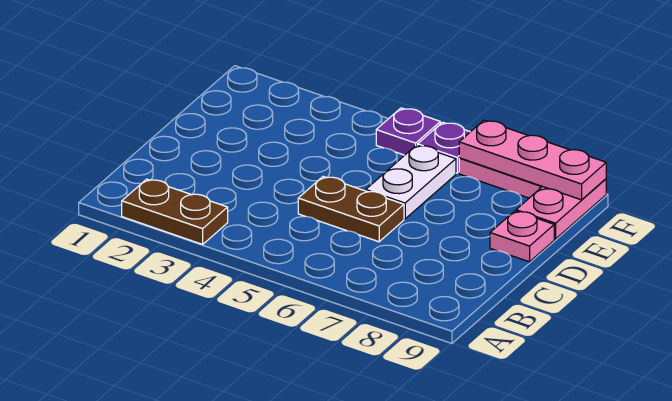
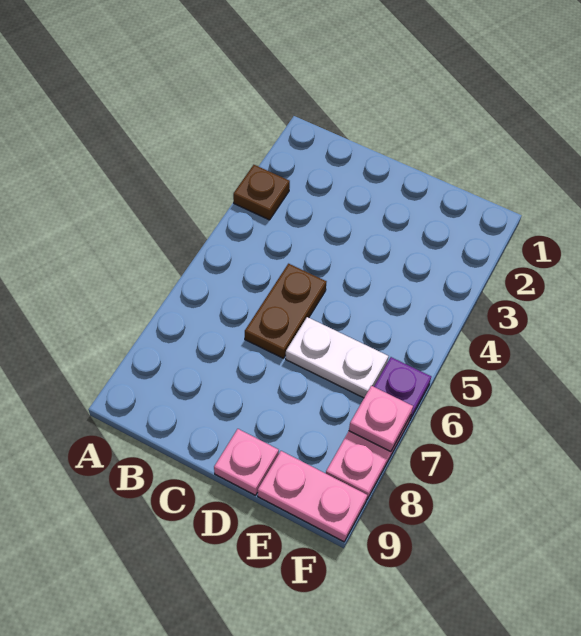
brown 1x2 plate [122,179,228,244] -> brown 1x1 plate [233,165,290,220]
purple 1x1 plate [376,108,440,155] -> none
pink 1x3 plate [459,120,606,200] -> pink 1x1 plate [349,386,413,452]

